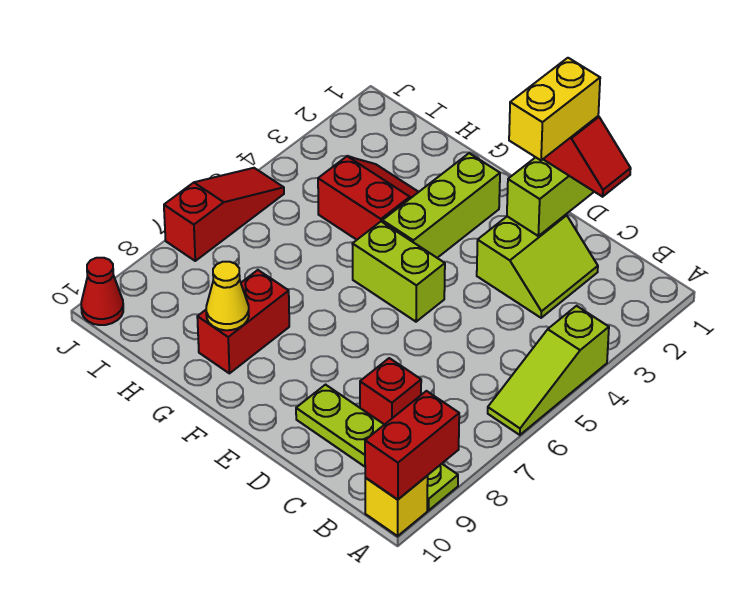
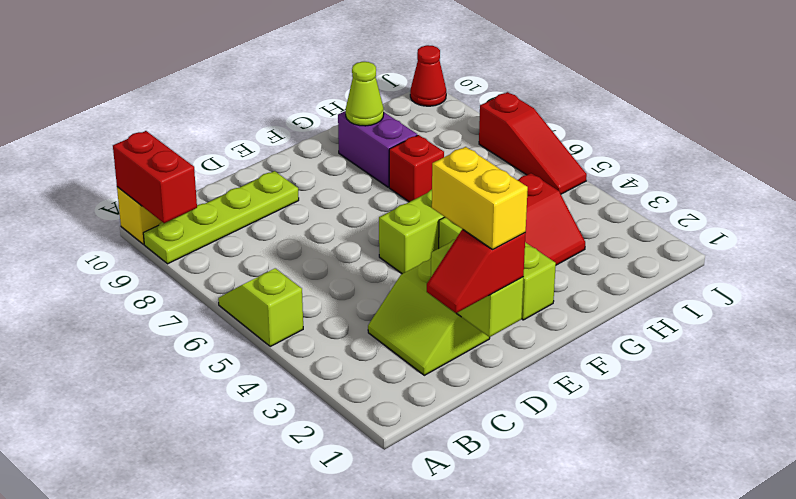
lime 1x3 slope [488,306,609,435] -> lime 1x2 slope [218,268,303,346]
red 1x1 brick [360,358,421,425] -> red 1x1 brick moved to [389,135,444,202]
red 1x2 brick [197,270,289,373] -> purple 1x2 brick [338,111,417,187]
yellow 1x1 cone [206,262,249,330] -> lime 1x1 cone [346,62,384,126]

